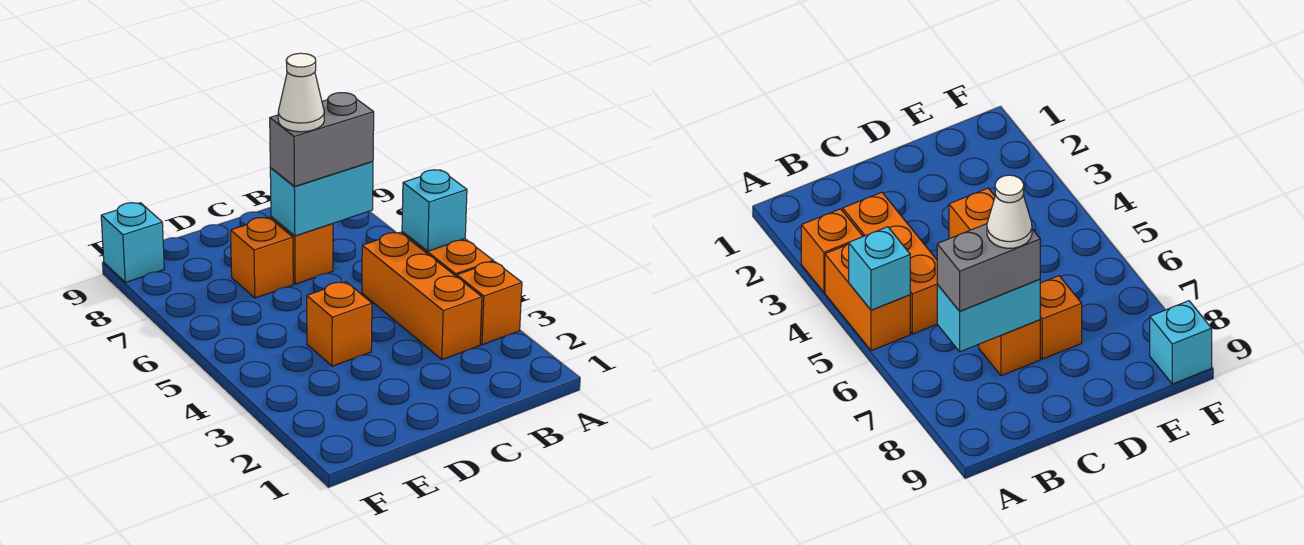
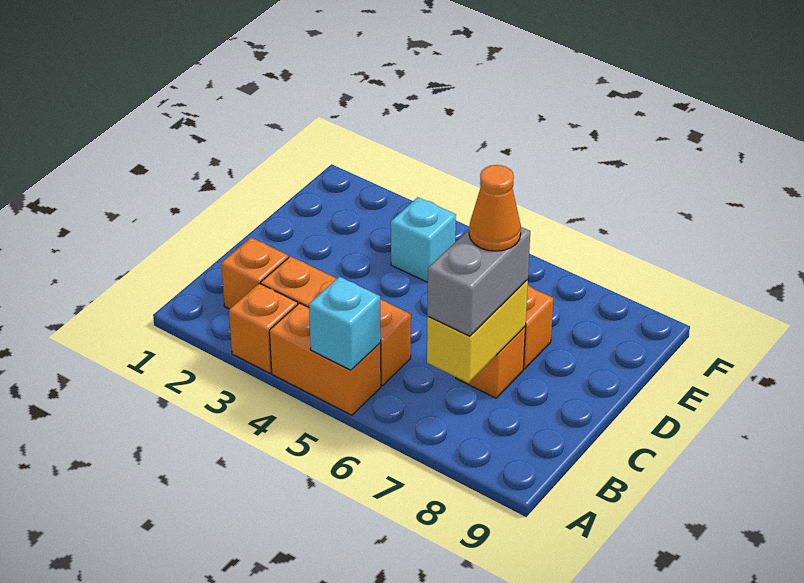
cyan 1x2 brick [270,161,373,236] -> yellow 1x2 brick [427,280,528,383]
white 1x1 cone [278,53,324,132] -> orange 1x1 cone [469,165,521,251]
orange 1x1 brick [307,282,372,366] -> orange 1x1 brick moved to [221,238,289,309]
cyan 1x1 brick [101,203,164,282] -> cyan 1x1 brick moved to [391,197,456,282]

